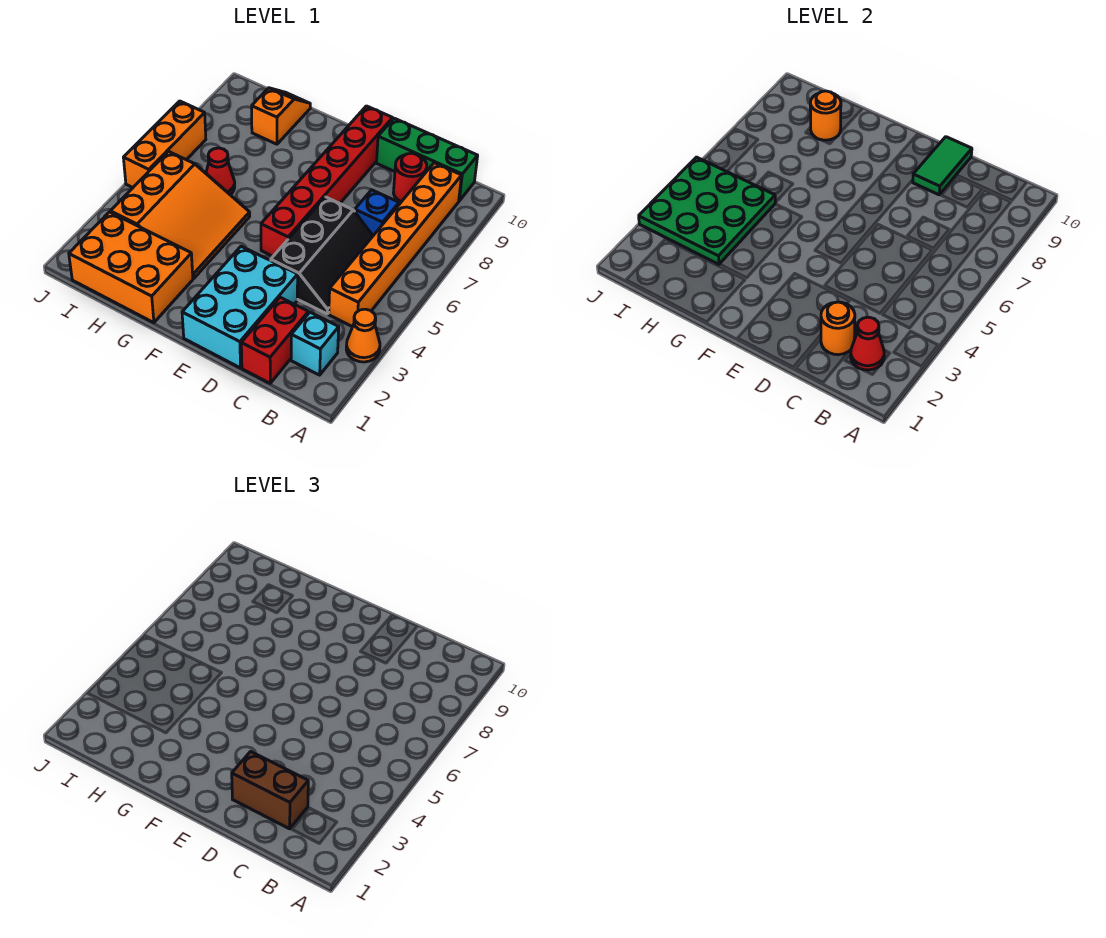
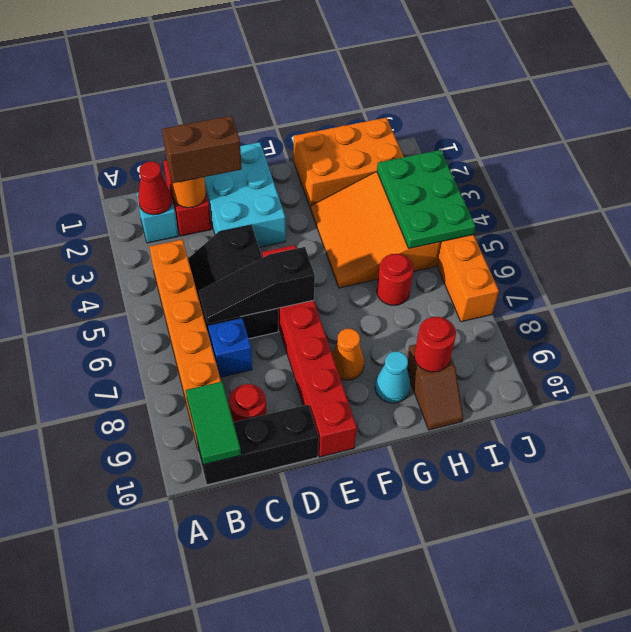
orange 1x1 cone [346,309,380,362] -> orange 1x1 cone moved to [332,329,364,380]
green 1x3 brick [377,118,478,201] -> black 1x3 brick [195,405,319,485]
none -> black 1x3 slope [199,247,315,324]
green 1x2 tile [913,137,972,195] -> green 1x2 tile moved to [186,382,241,465]
none -> cyan 1x1 cone [375,352,411,403]
green 3x3 plate [639,157,775,264] -> green 2x3 plate [377,150,476,249]
red 1x1 cone [206,148,235,194] -> red 1x1 round brick [377,254,414,305]
orange 1x2 slope [252,88,310,144] -> brown 1x2 slope [407,344,463,430]
orange 1x1 round brick [810,91,841,140] -> red 1x1 round brick [414,317,456,372]

